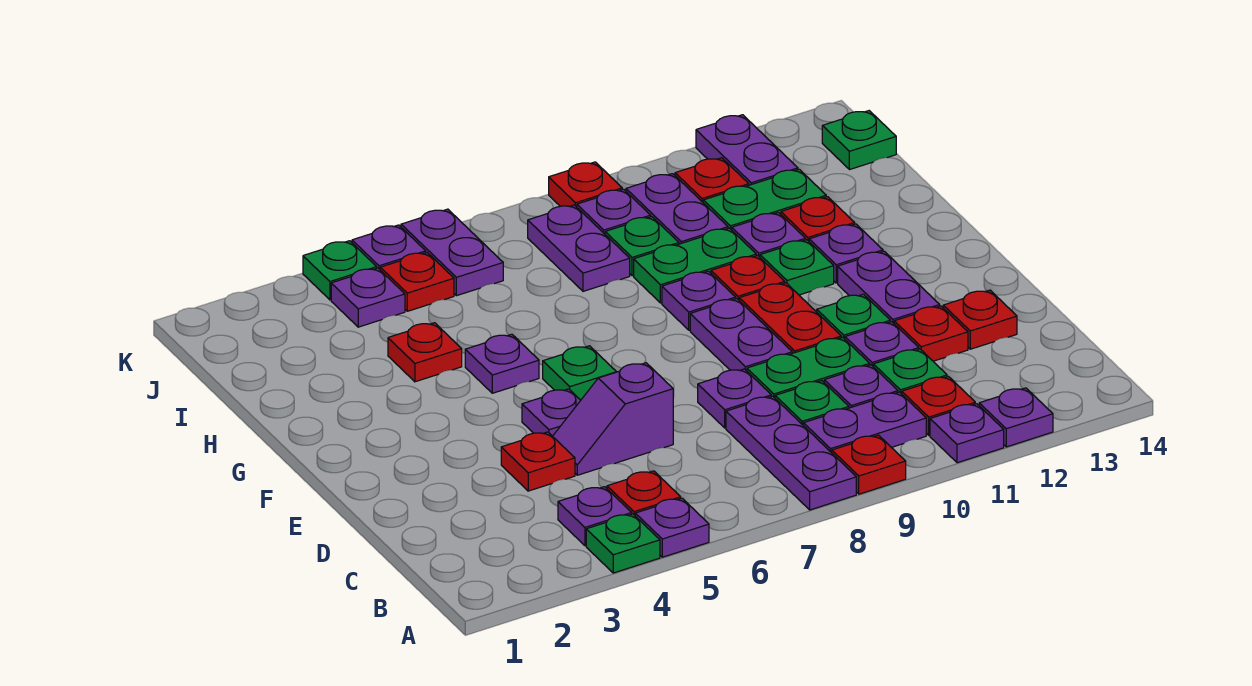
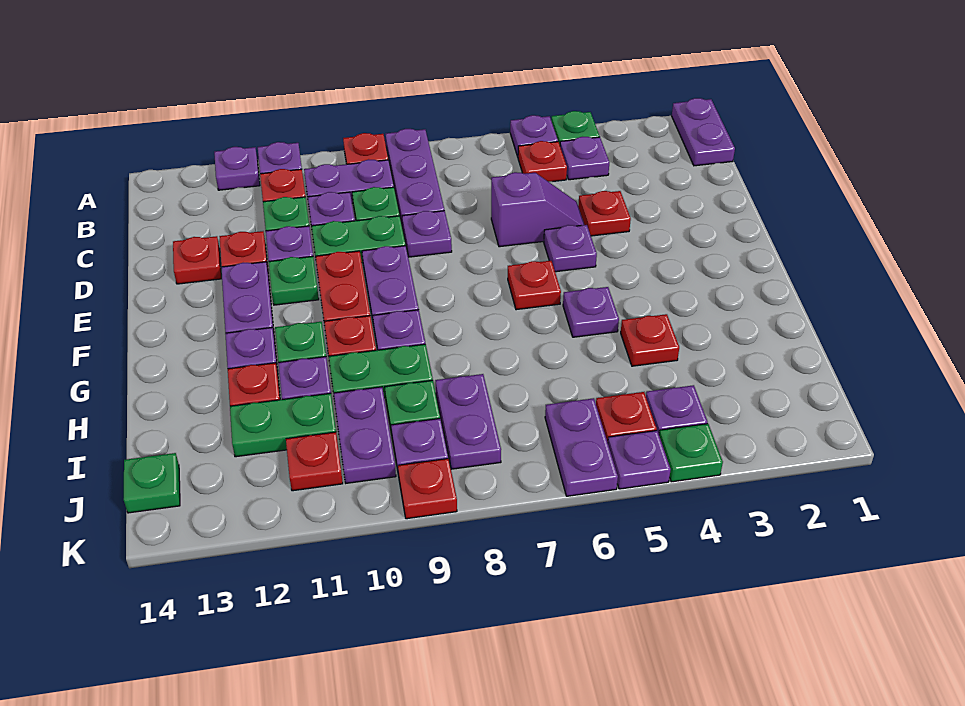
green 1x1 plate [543,346,616,400] -> red 1x1 plate [508,261,561,310]
purple 1x2 plate [696,115,798,185] -> purple 1x2 plate moved to [672,98,735,166]

